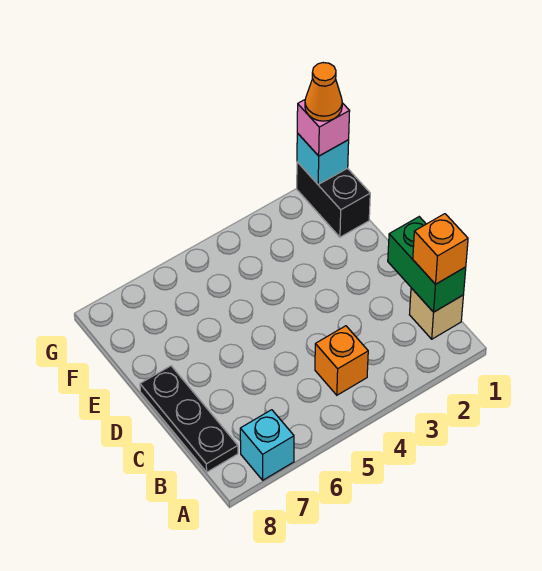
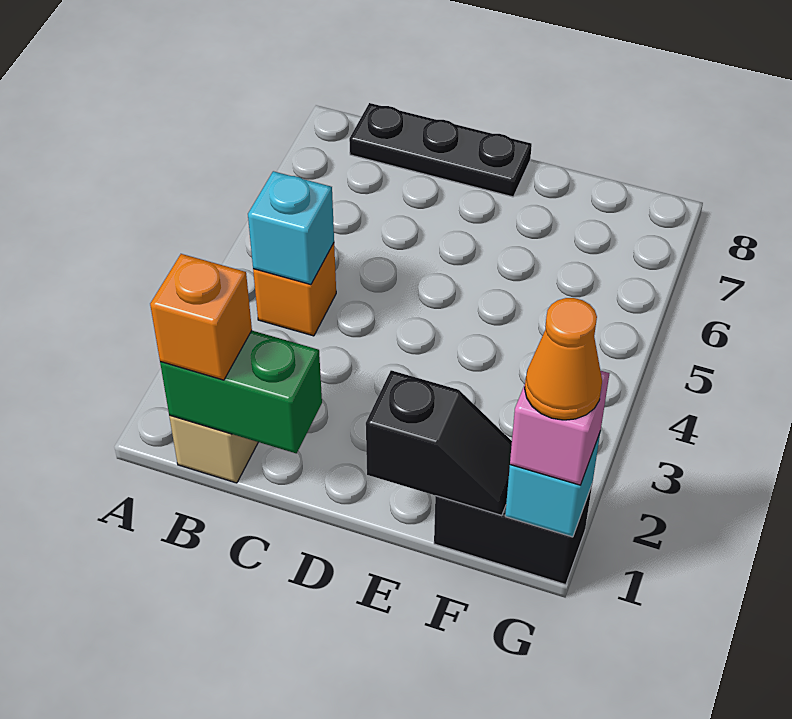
cyan 1x1 brick [240,410,294,480] -> cyan 1x1 brick moved to [248,171,334,285]
none -> black 1x2 slope [366,370,512,516]

